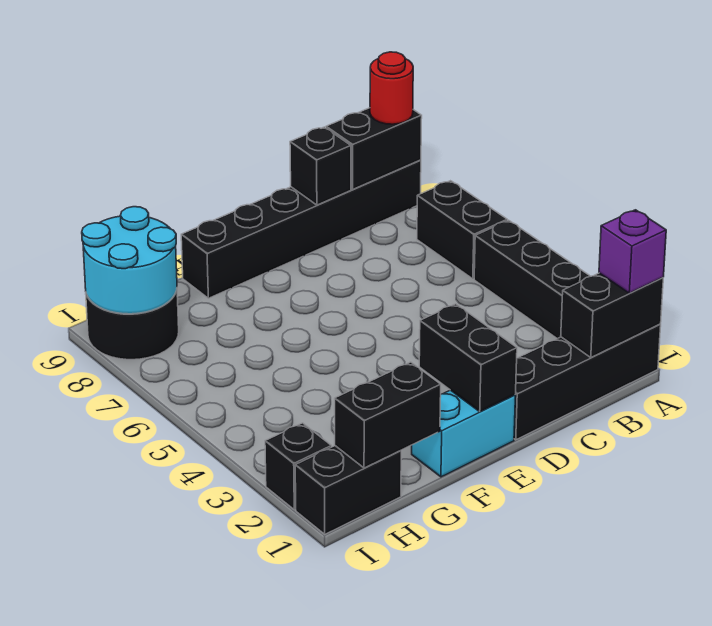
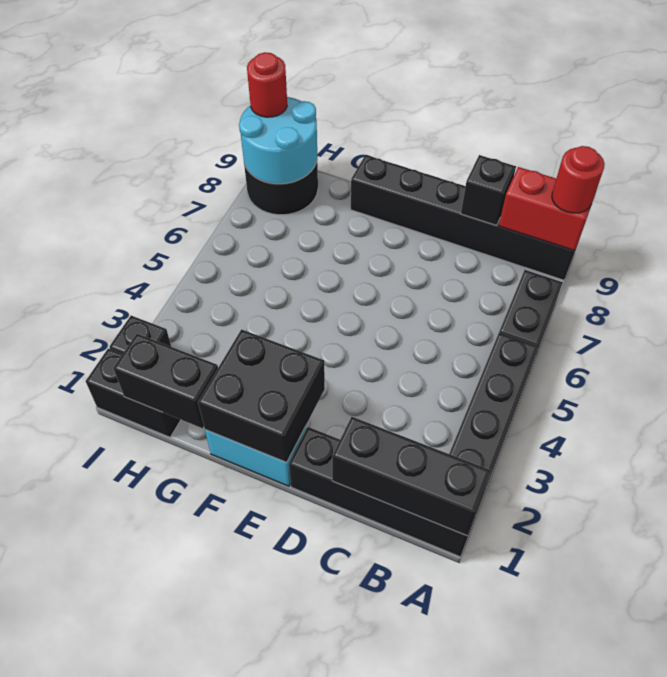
black 1x2 brick [561,273,663,358] -> black 1x3 brick [332,417,491,536]
purple 1x1 brick [599,210,666,293] -> none
black 1x2 brick [326,108,422,189] -> red 1x2 brick [499,167,592,251]
black 1x2 brick [419,304,517,412] -> black 2x2 brick [198,330,325,462]
none -> red 1x1 round brick [247,52,287,117]

